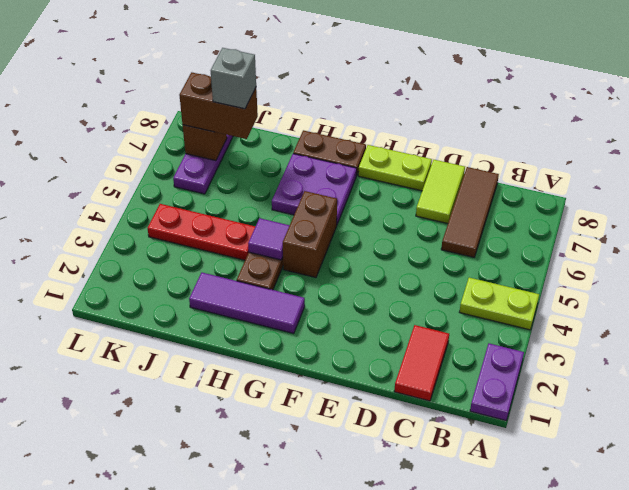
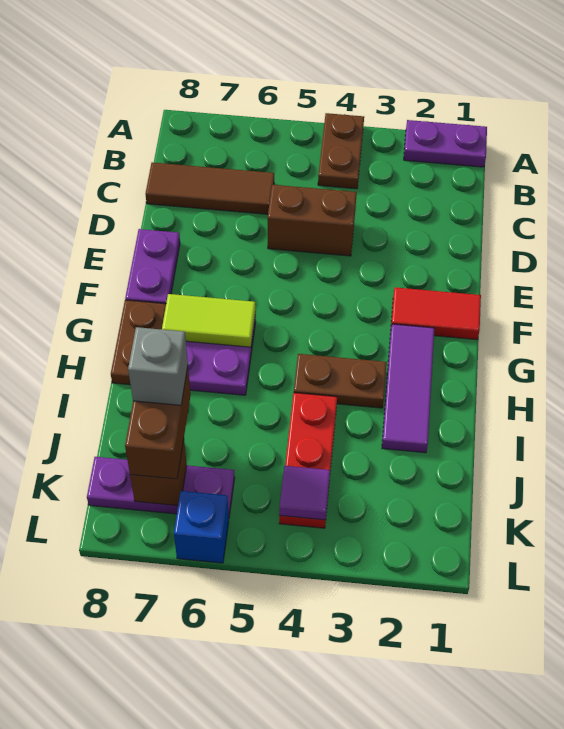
lime 1x2 plate [460,278,539,330] -> brown 1x2 plate [318,113,364,189]
red 1x2 tile [394,325,449,401] -> red 1x2 tile moved to [391,287,481,340]
lime 1x2 tile [416,160,465,223] -> lime 1x2 tile moved to [162,294,256,347]
lime 1x2 plate [358,145,432,191] -> purple 1x2 plate [125,229,180,304]
brown 1x2 brick [283,191,337,278] -> brown 1x2 brick moved to [268,185,357,256]
purple 1x1 tile [248,218,290,260] -> purple 1x1 tile moved to [279,466,330,520]
none -> blue 1x1 brick [174,491,229,563]

